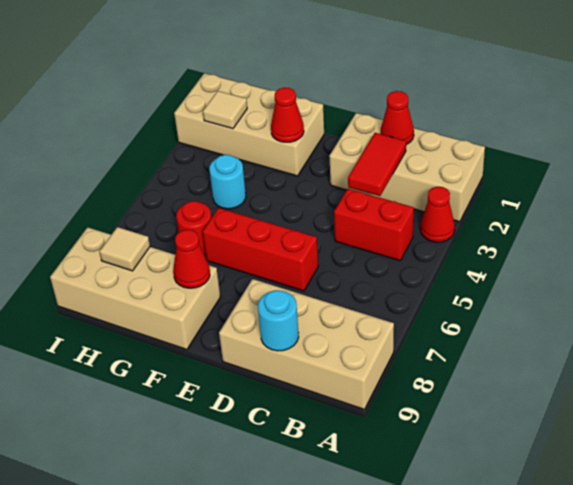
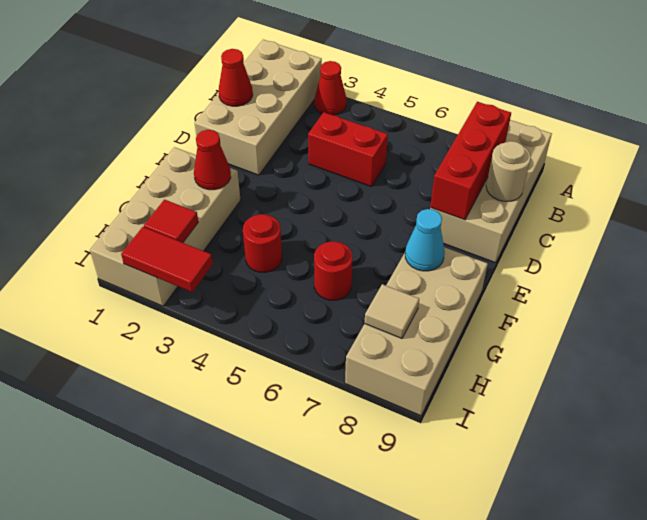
red 1x2 brick [334,189,414,261] -> red 1x2 brick turned to [308,112,388,187]
red 1x2 tile [348,133,406,196] -> red 1x2 tile moved to [121,227,213,292]
cyan 1x1 round brick [258,290,299,351] -> tan 1x1 round brick [486,141,531,201]
red 1x3 brick [203,208,318,291] -> red 1x3 brick moved to [430,102,511,220]
red 1x1 cone [173,230,210,288] -> cyan 1x1 cone [405,209,445,271]
cyan 1x1 round brick [209,155,246,209] -> red 1x1 round brick [243,214,282,272]
tan 1x1 tile [203,91,247,129] -> red 1x1 tile [144,200,198,243]

